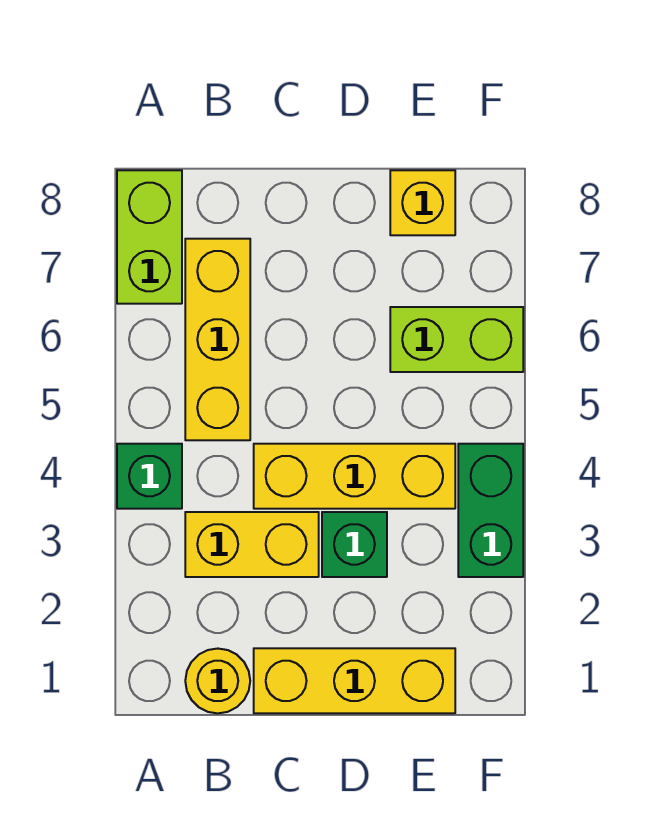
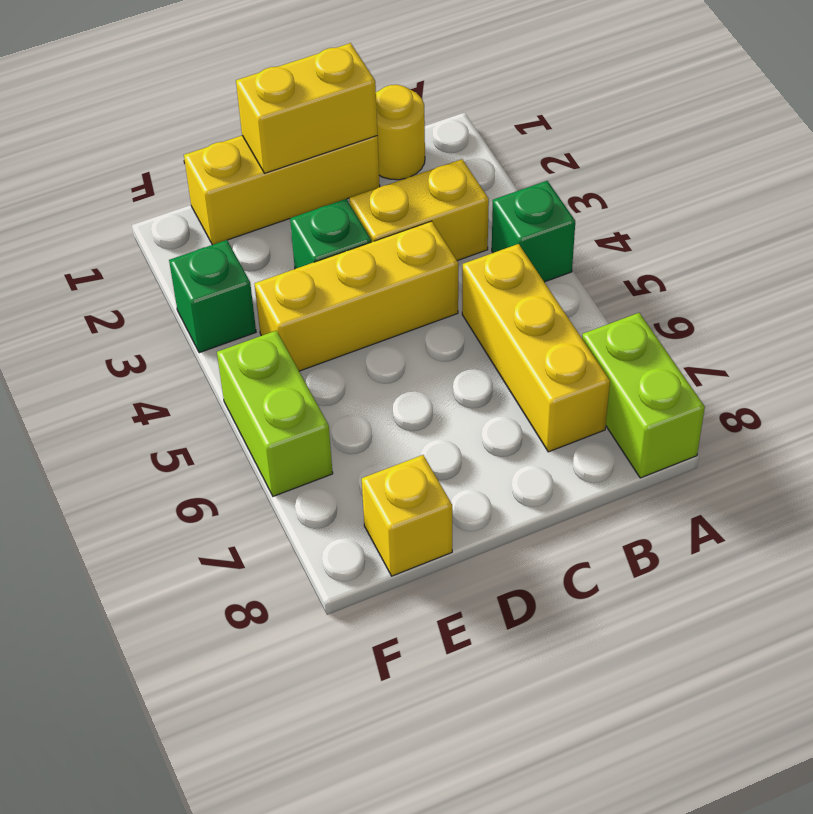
none -> yellow 1x2 brick [236,43,377,173]
lime 1x2 brick [390,307,523,372] -> lime 1x2 brick turned to [217,331,333,496]
green 1x2 brick [458,444,523,577] -> green 1x1 brick [169,240,256,353]

